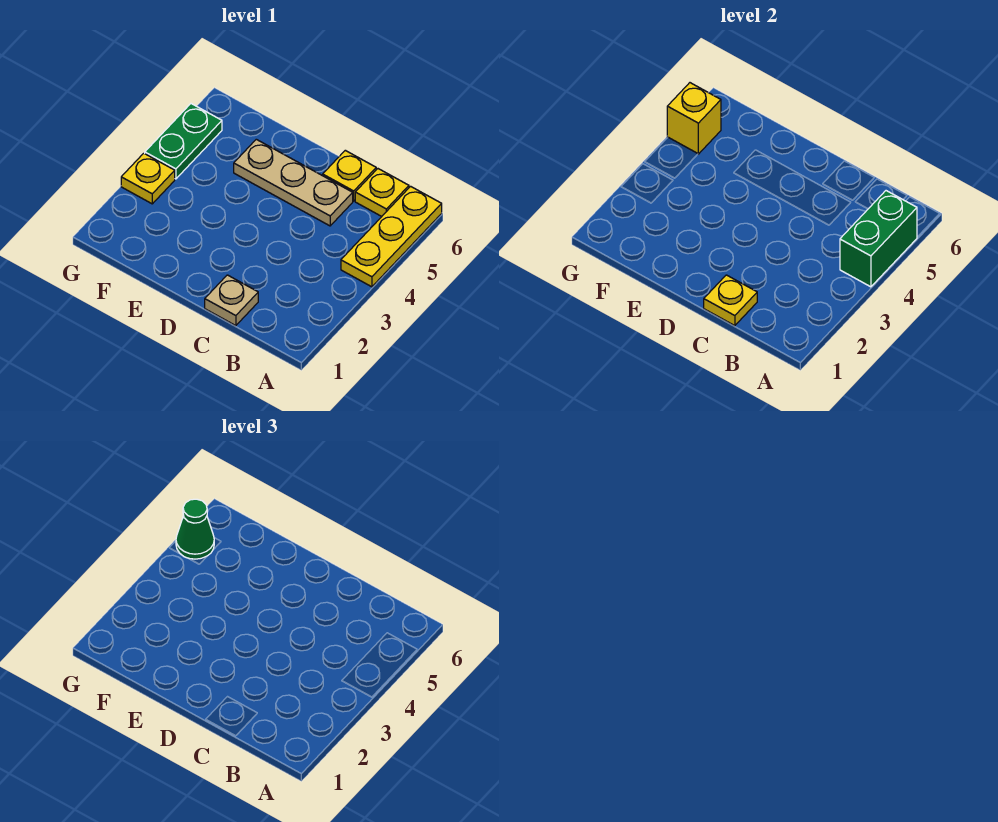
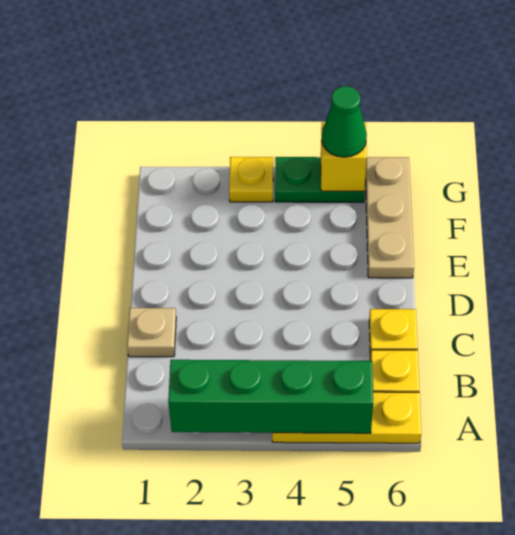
green 1x2 brick [840,191,917,287] -> green 1x4 brick [168,360,373,433]
yellow 1x1 plate [704,275,757,326] -> none
tan 1x3 plate [234,139,353,226] -> tan 1x3 plate moved to [366,157,414,278]

